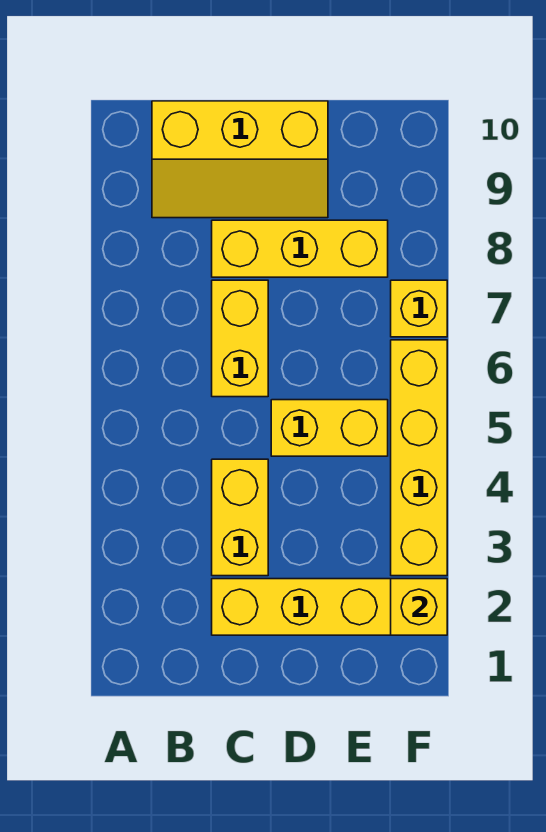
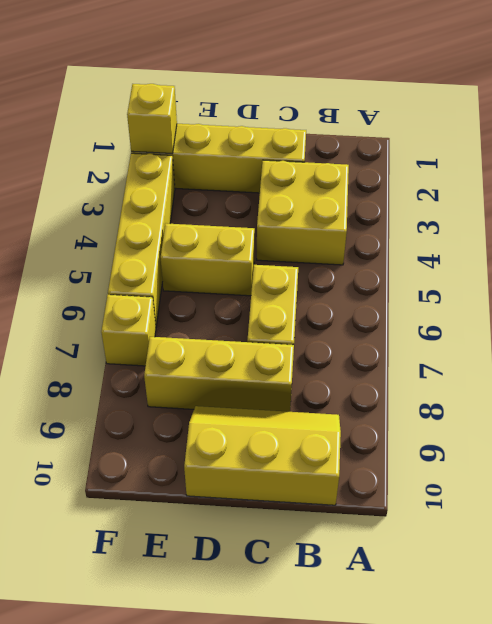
yellow 1x2 brick [212,459,268,576] -> yellow 2x2 brick [257,160,349,265]

